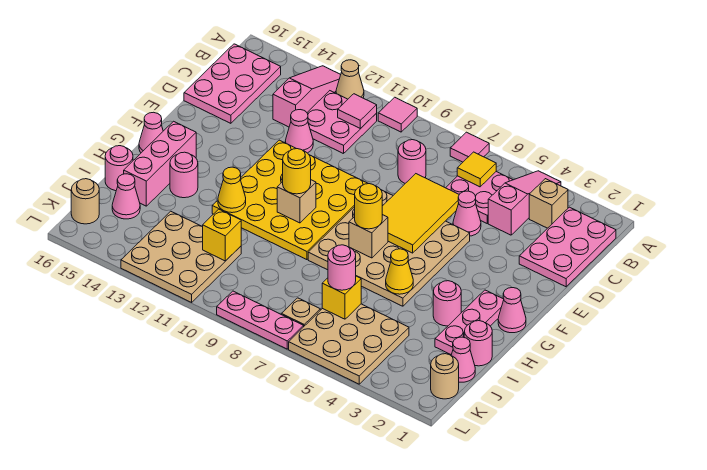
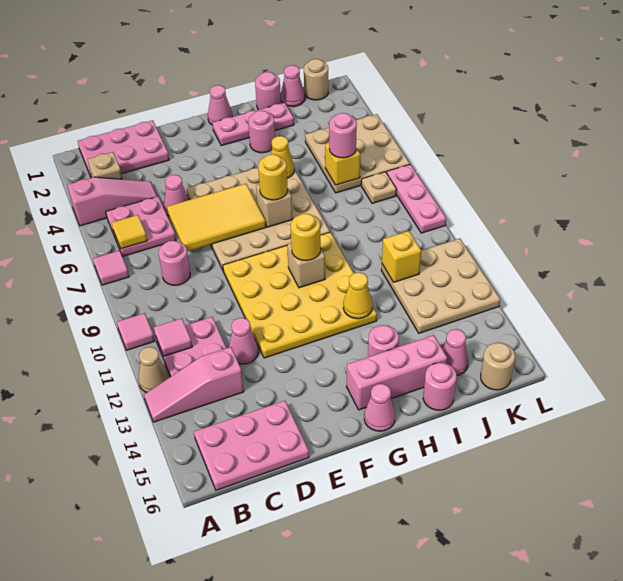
pink 1x3 slope [488,171,561,235] -> pink 1x3 slope turned to [67,177,158,226]

